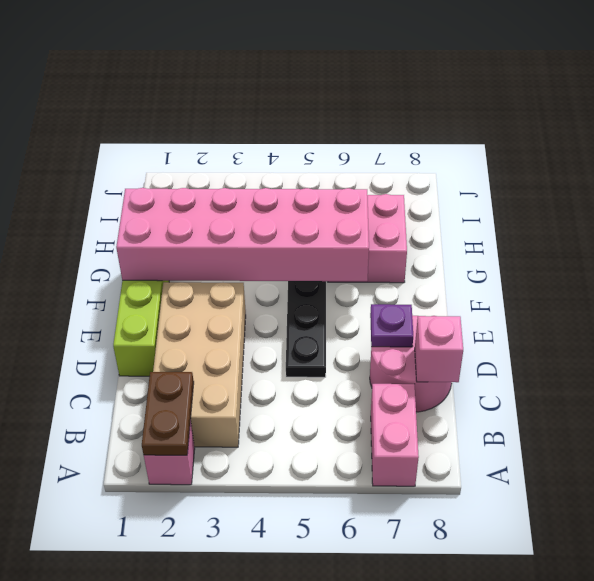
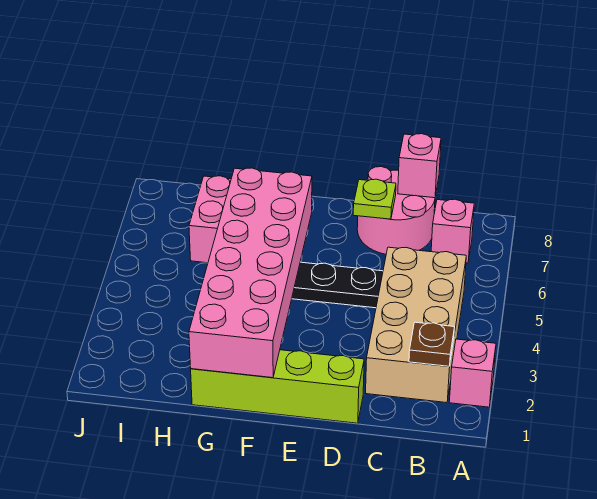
brown 1x2 plate [142,372,194,455] -> brown 1x1 plate [409,322,455,366]
pink 1x2 brick [371,384,419,486] -> pink 1x1 brick [431,199,474,263]
tan 2x4 brick [153,282,246,447] -> tan 2x4 brick turned to [366,247,466,403]
purple 1x1 plate [370,304,413,347] -> lime 1x1 plate [353,179,396,219]

